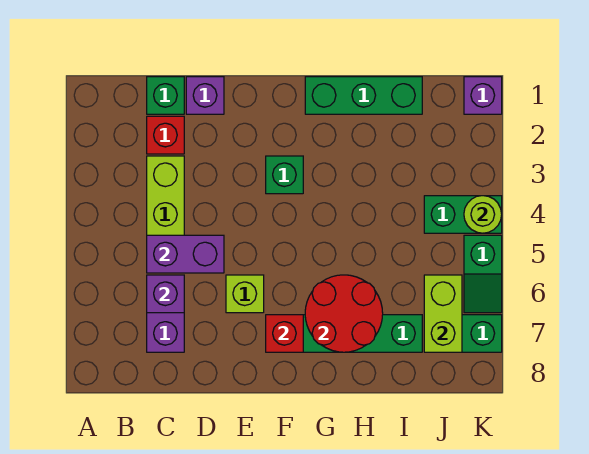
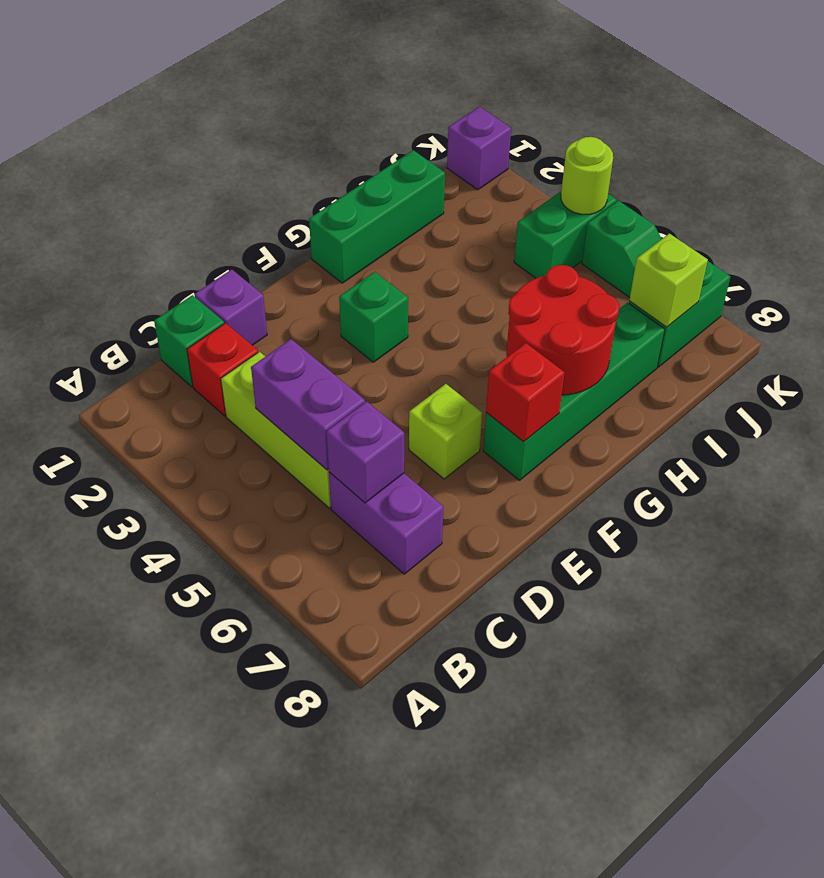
purple 1x2 brick [147,235,224,273] -> purple 1x2 brick turned to [251,339,365,470]
lime 1x2 brick [424,275,462,352] -> lime 1x1 brick [629,233,708,327]

